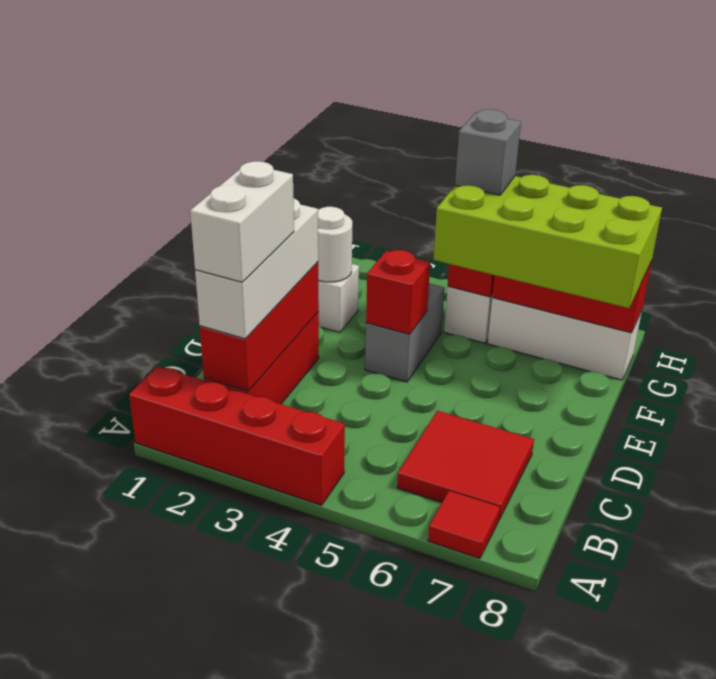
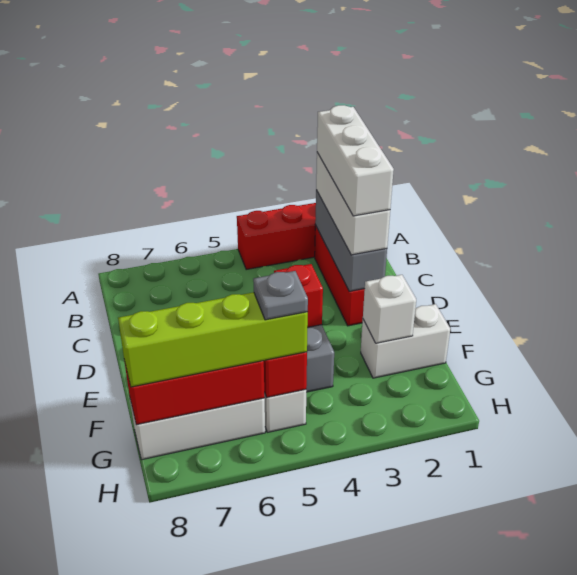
red 1x1 tile [428,491,500,559] -> none
red 1x3 brick [200,262,319,391] -> grey 1x3 brick [315,190,387,291]
white 1x2 brick [190,161,294,282] -> white 1x3 brick [317,105,394,216]
red 2x2 tile [397,411,534,521] -> none
white 1x1 round brick [318,207,352,282] -> white 1x1 brick [363,275,416,343]
lime 2x4 brick [434,175,662,308] -> lime 1x4 brick [118,292,308,387]
grey 1x1 brick [455,110,521,195] -> grey 1x1 plate [253,271,308,320]

